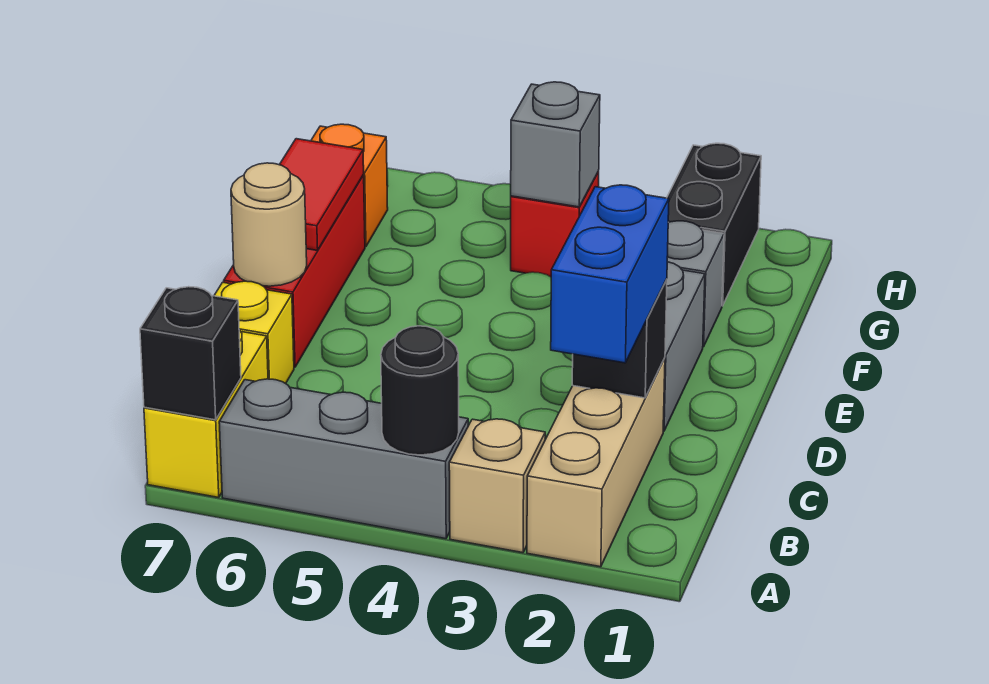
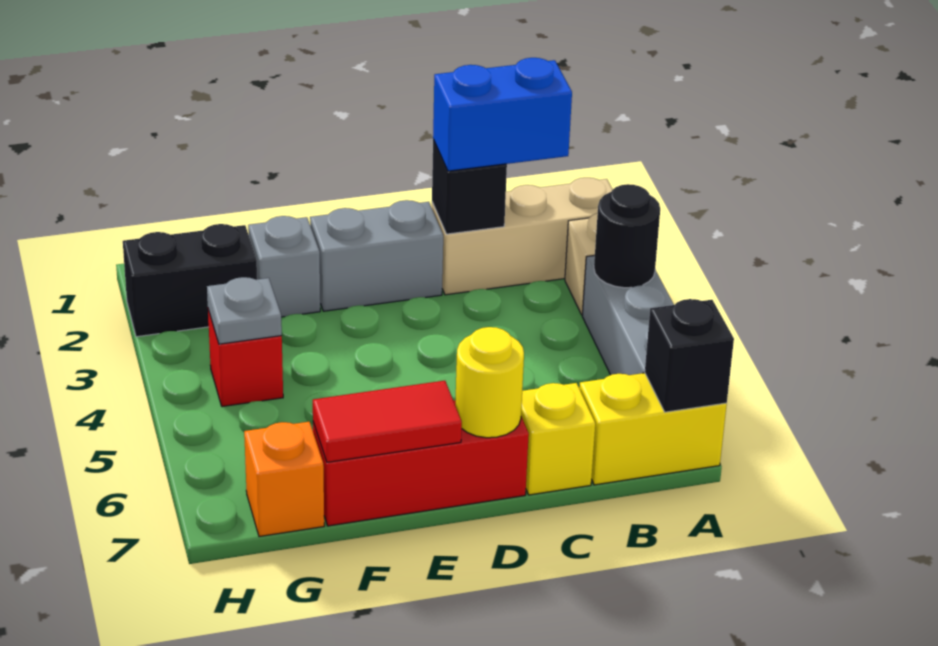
tan 1x1 round brick [231,163,307,286] -> yellow 1x1 round brick [455,327,524,438]
grey 1x1 brick [511,82,600,207] -> grey 1x1 plate [207,277,282,344]

